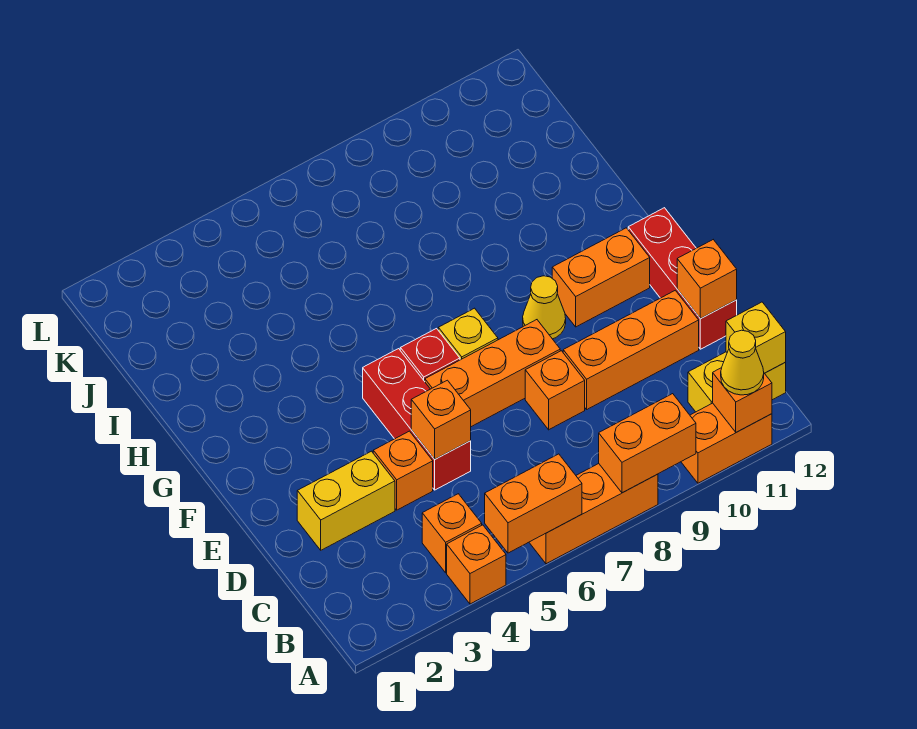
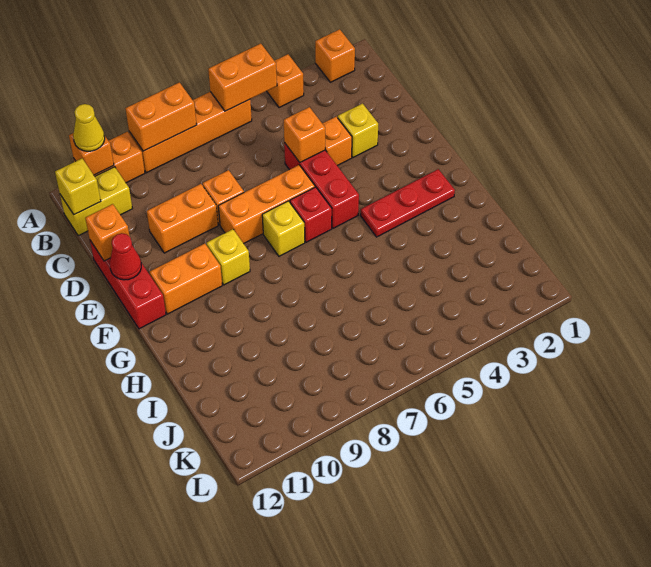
orange 1x3 brick [529,464,658,564] -> orange 1x4 brick [129,92,252,173]
orange 1x1 brick [422,494,482,573] -> orange 1x1 brick moved to [315,29,355,82]
yellow 1x2 brick [297,451,395,550] -> yellow 1x1 brick [338,104,378,157]
orange 1x3 brick [563,290,699,409] -> orange 1x2 brick [147,184,218,253]
none -> red 1x1 cone [110,233,141,280]
yellow 1x1 cone [523,276,566,339] -> yellow 1x1 brick [206,229,250,285]
none -> red 1x3 plate [360,169,455,237]

